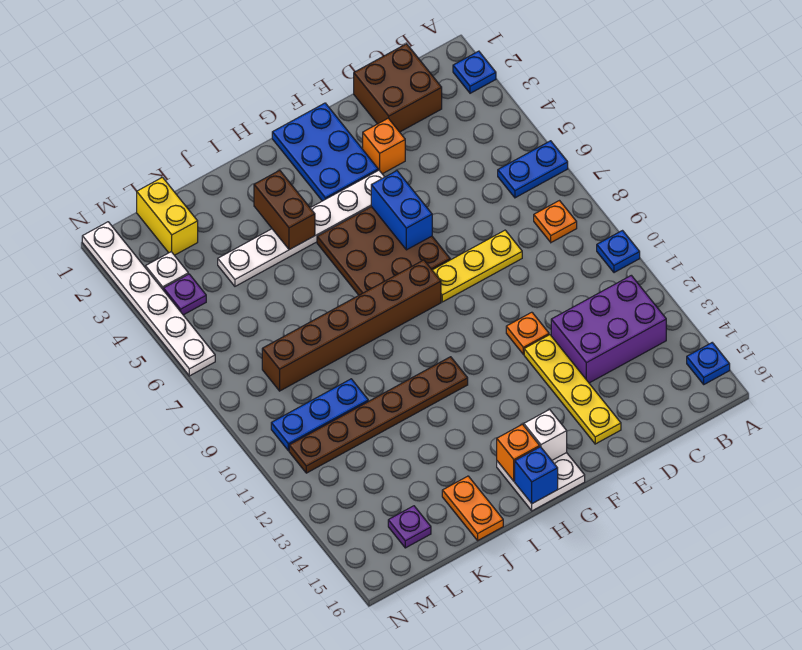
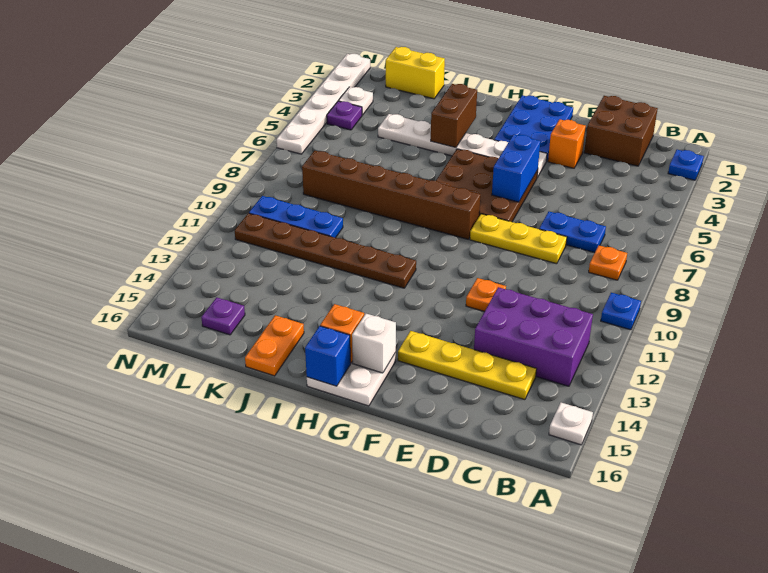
blue 1x2 plate [498,141,568,198] -> blue 1x2 plate moved to [539,212,606,253]
blue 1x1 plate [687,343,730,384] -> white 1x1 plate [549,403,593,445]
yellow 1x4 plate [524,335,621,444] -> yellow 1x4 plate turned to [398,331,537,400]
yellow 1x2 brick [137,177,198,255] -> yellow 1x2 brick turned to [386,47,445,99]

